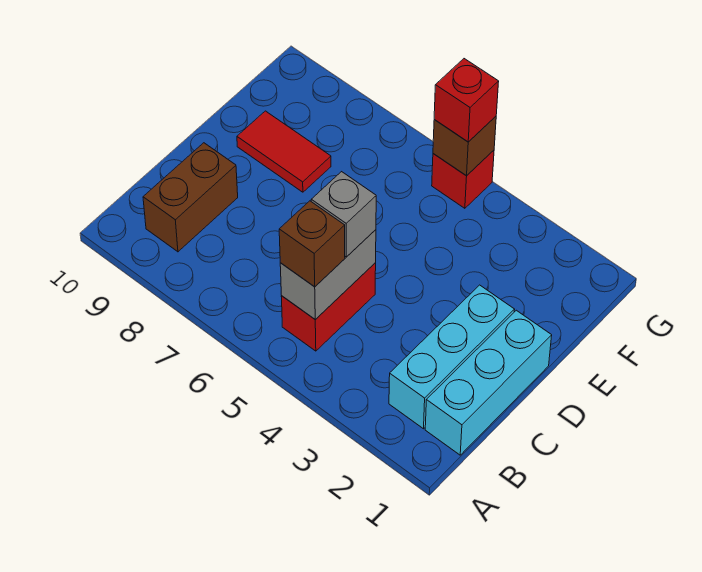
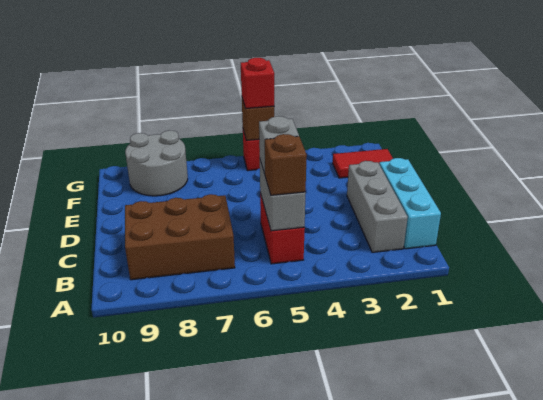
cyan 1x3 brick [389,285,515,429] -> grey 1x3 brick [347,161,408,252]
brown 1x2 brick [143,143,238,252] -> brown 2x3 brick [125,194,235,280]
red 1x2 tile [237,111,331,192] -> red 1x2 tile moved to [333,149,393,178]
none -> grey 2x2 round brick [125,130,188,196]

